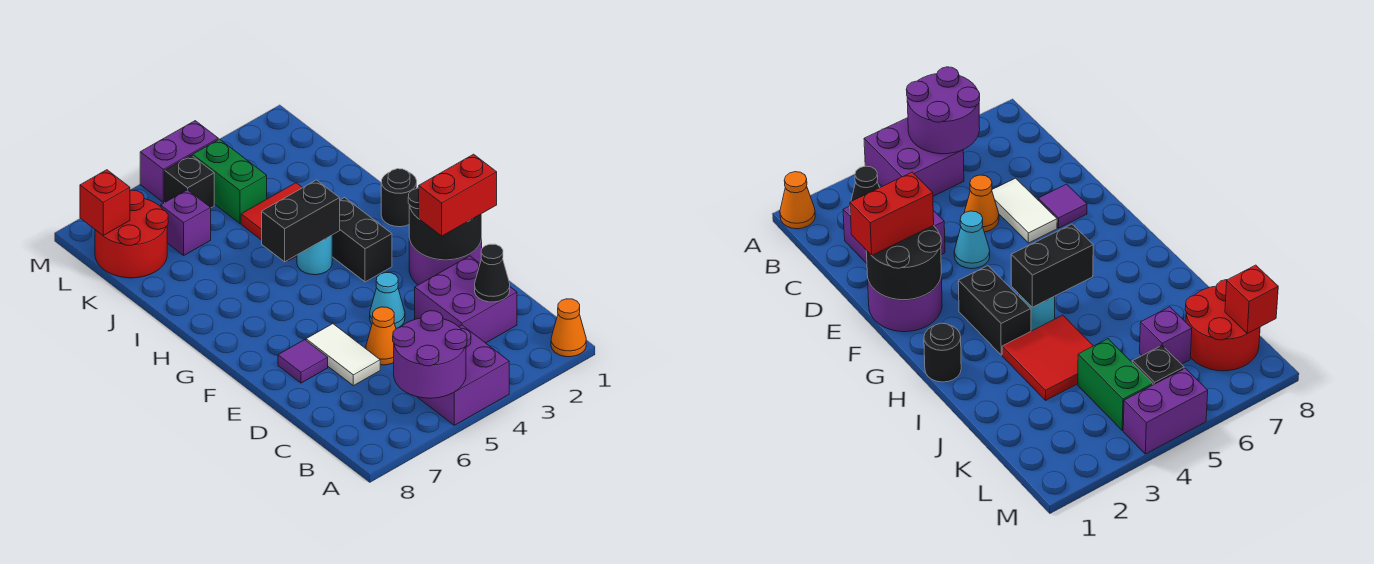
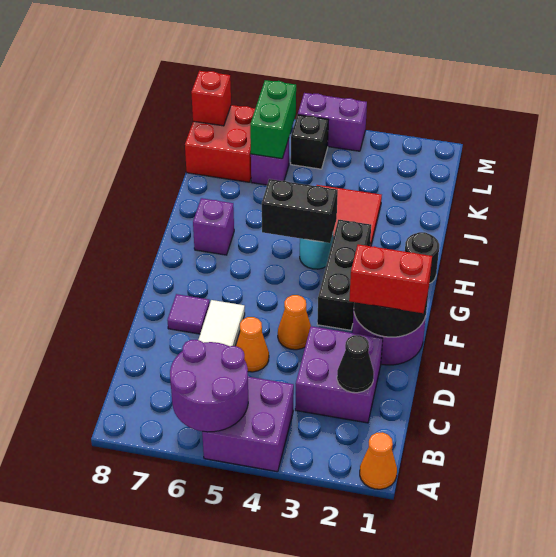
cyan 1x1 cone [370,273,405,328] -> orange 1x1 cone [278,295,311,350]
black 1x2 brick [332,198,392,282] -> black 1x3 brick [317,220,371,330]
none -> purple 1x1 brick [193,198,234,255]
green 1x2 brick [193,139,267,223] -> green 1x2 brick moved to [250,80,296,159]
red 2x2 round brick [95,190,168,278] -> red 2x2 brick [185,105,255,182]

